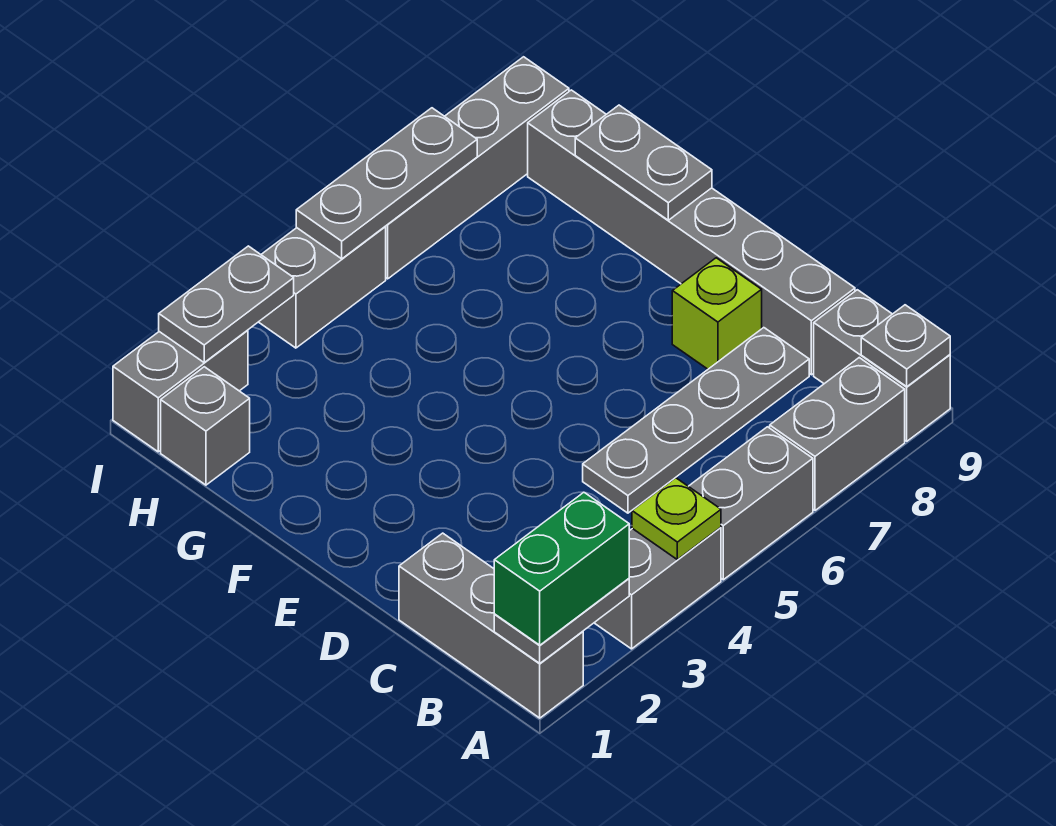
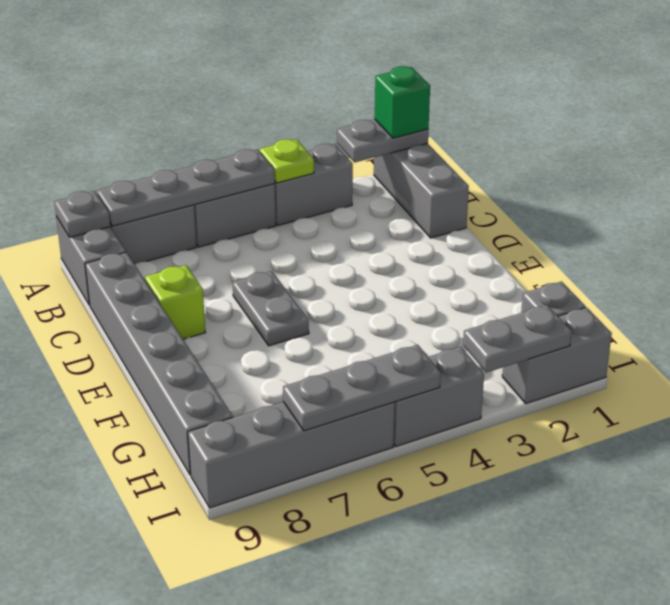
green 1x2 brick [494,492,629,645] -> green 1x1 brick [375,66,430,138]
grey 1x4 plate [583,328,809,513] -> grey 1x4 plate moved to [97,149,275,226]
grey 1x2 plate [575,105,712,220] -> grey 1x2 plate moved to [232,271,309,346]

